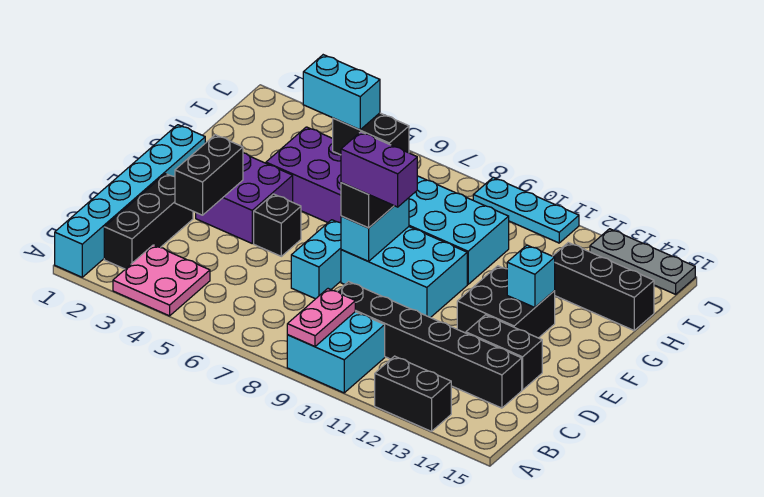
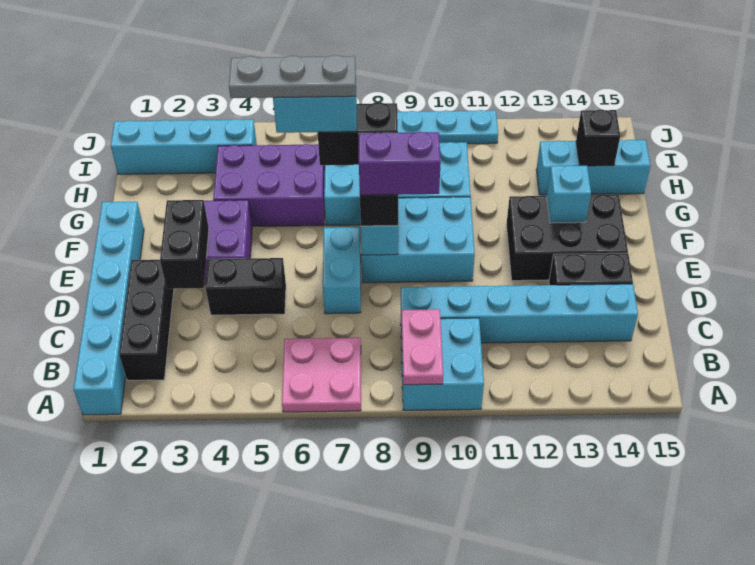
pink 2x2 plate [113,245,210,316] -> pink 2x2 plate moved to [282,338,361,412]
black 1x2 brick [375,356,451,431] -> black 1x2 brick moved to [206,258,286,315]
black 1x6 brick [337,282,522,408] -> cyan 1x6 brick [401,284,638,343]
black 1x1 brick [254,194,301,256] -> black 1x1 brick moved to [576,110,620,166]
black 2x2 brick [457,266,555,338] -> black 2x3 brick [506,195,628,281]
black 1x3 brick [553,243,654,330] -> cyan 1x3 brick [536,140,651,195]
none -> cyan 1x4 brick [111,119,257,174]
grey 1x3 plate [590,229,695,294] -> grey 1x3 plate moved to [229,55,356,98]

